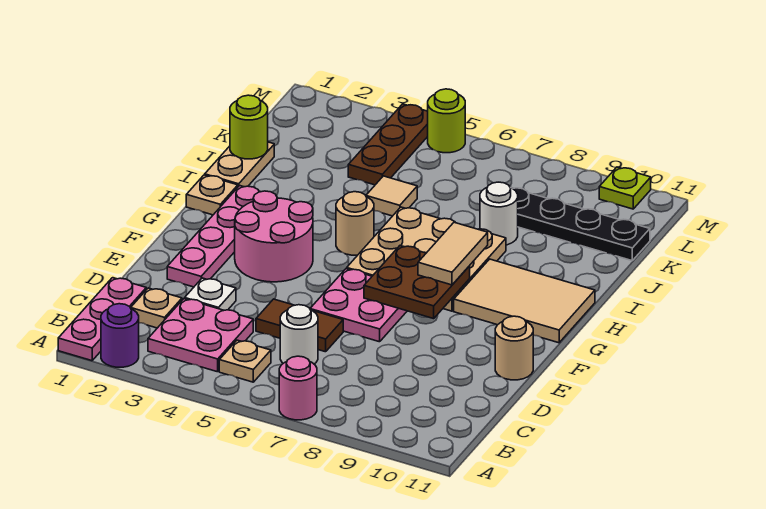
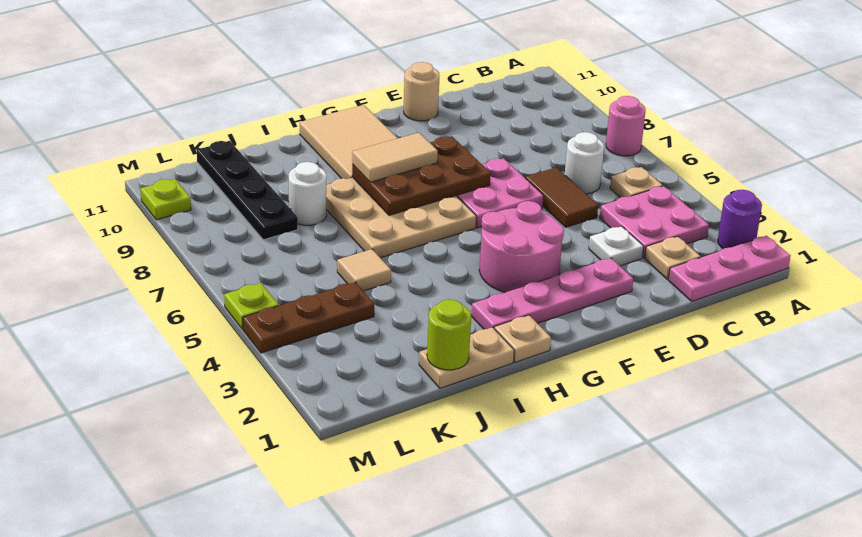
brown 2x2 plate [364,246,470,319] -> brown 2x3 plate [352,136,491,215]
tan 1x1 round brick [336,192,374,255] -> none
lime 1x1 round brick [428,89,465,153] -> lime 1x1 plate [224,283,279,329]

